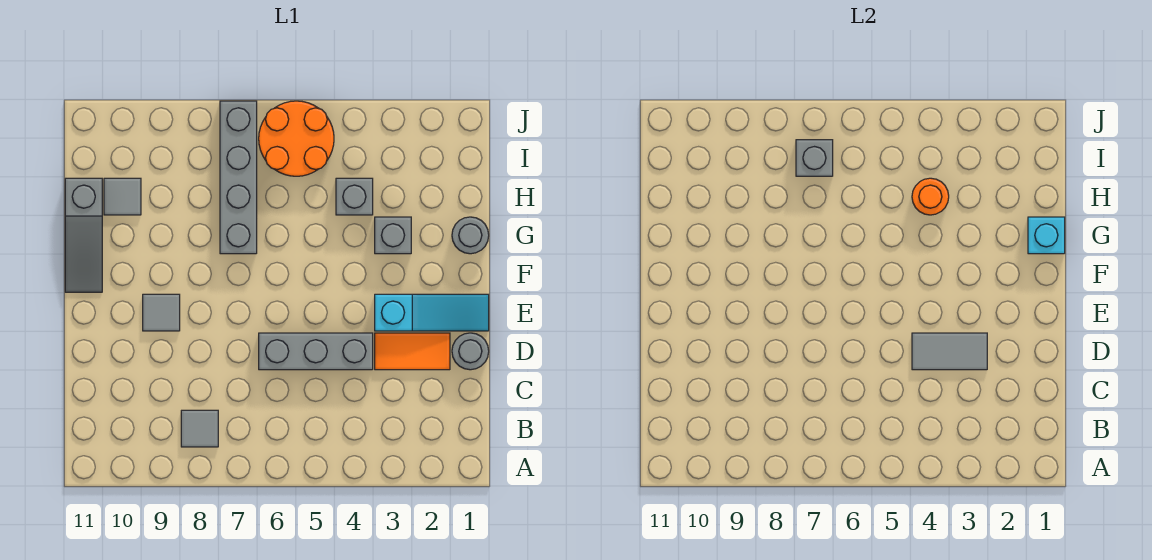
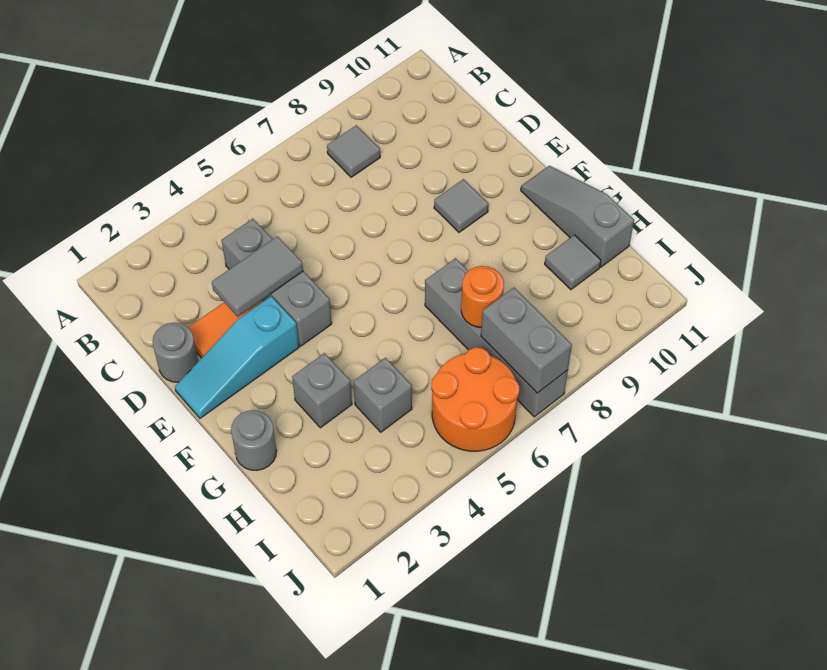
grey 1x3 brick [259,333,373,370] -> grey 1x3 brick turned to [221,219,332,346]
cyan 1x1 brick [1028,217,1065,254] -> none
orange 1x1 round brick [912,178,949,215] -> orange 1x1 round brick moved to [461,266,504,327]
grey 1x1 brick [796,140,833,176] -> grey 1x2 brick [481,288,572,393]

